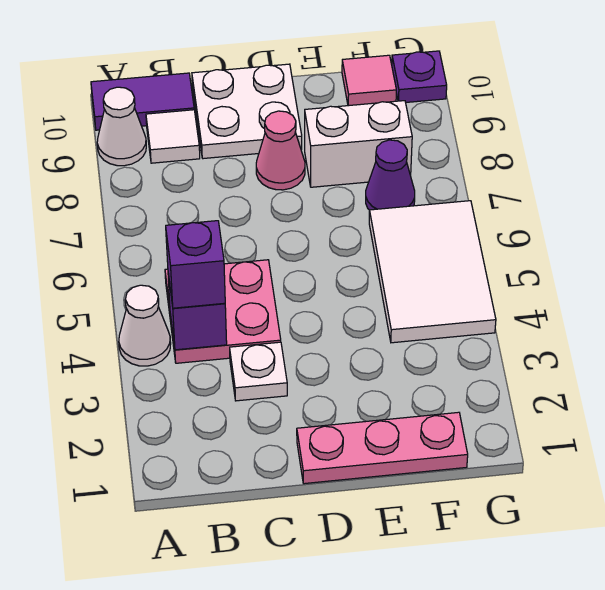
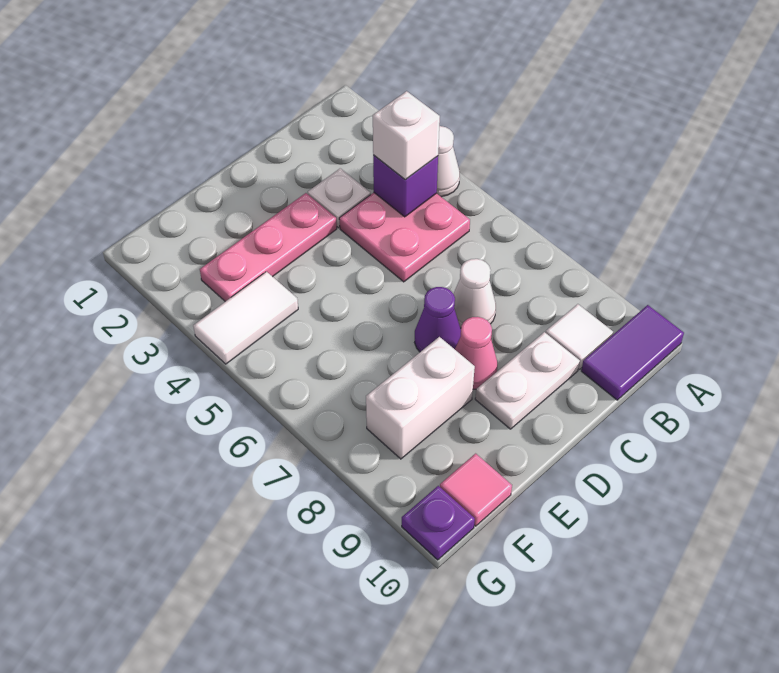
white 1x1 cone [97,87,146,166] -> white 1x1 cone moved to [454,259,496,328]
purple 1x1 brick [166,221,225,308] -> white 1x1 brick [373,91,440,180]
white 2x2 plate [192,64,302,159] -> white 1x2 plate [475,332,580,429]
pink 1x3 plate [297,412,468,484] -> pink 1x3 plate moved to [200,193,337,302]
white 2x3 tile [369,201,496,343] -> white 1x2 tile [193,272,298,364]
purple 1x1 cone [366,140,415,210] -> purple 1x1 cone moved to [415,287,461,352]

